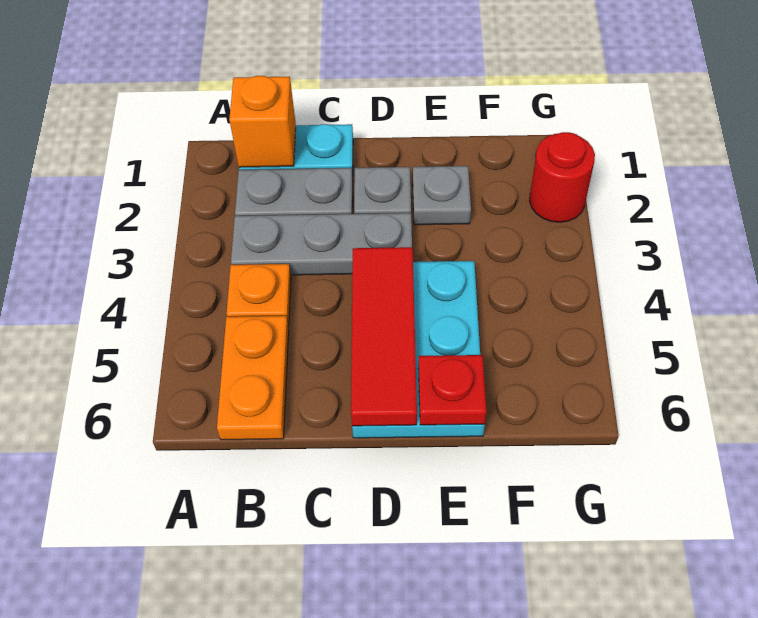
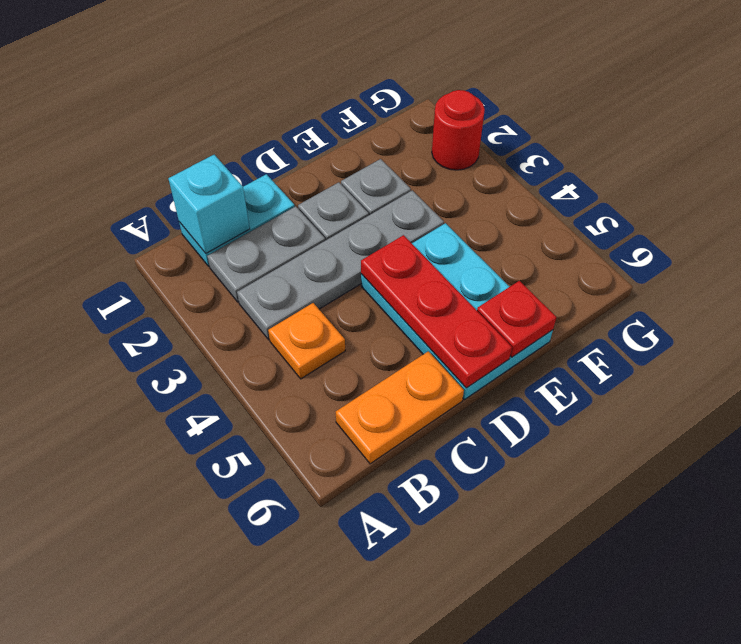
orange 1x1 brick [229,76,296,167] -> cyan 1x1 brick [168,155,250,253]
grey 1x3 plate [231,213,412,275] -> grey 1x4 plate [237,190,444,340]
orange 1x2 plate [217,316,289,440] -> orange 1x2 plate turned to [336,351,464,464]
red 1x3 tile [351,247,417,426] -> red 1x3 plate [361,235,512,388]

